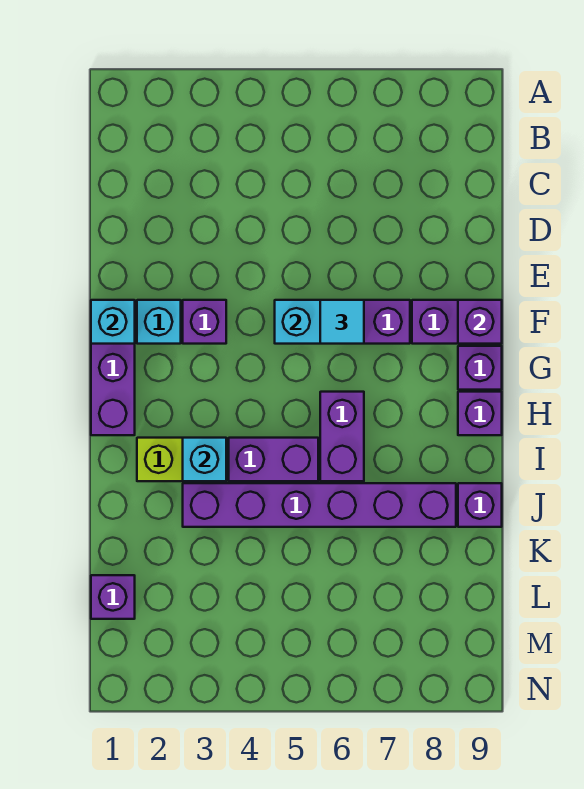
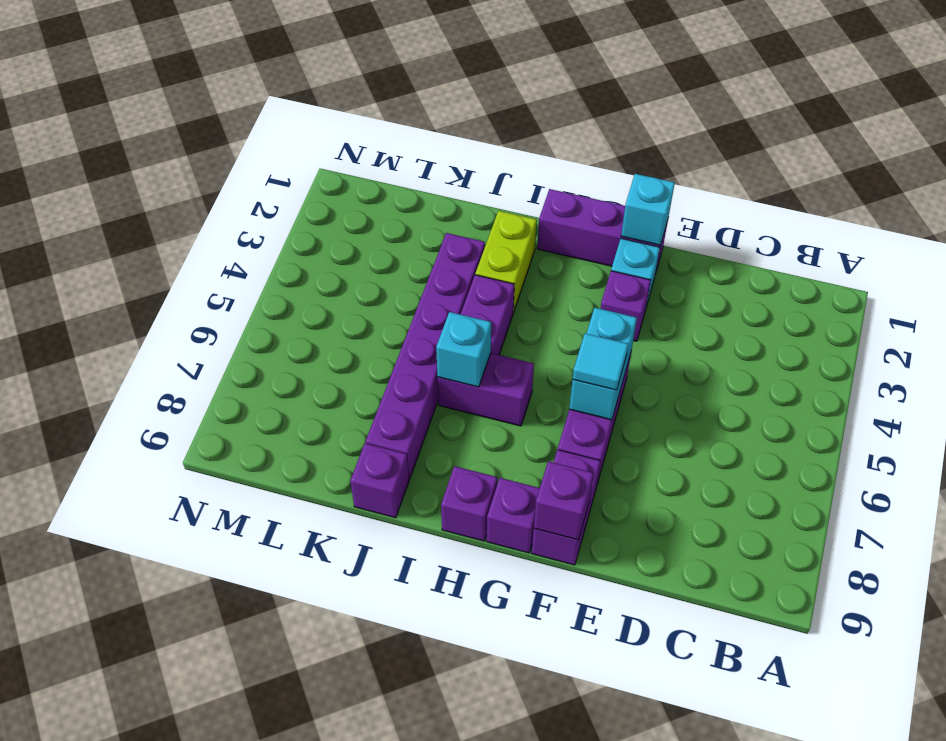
cyan 1x1 brick [183,438,226,481] -> cyan 1x1 brick moved to [436,312,491,387]
purple 1x1 brick [91,575,135,619] -> none

